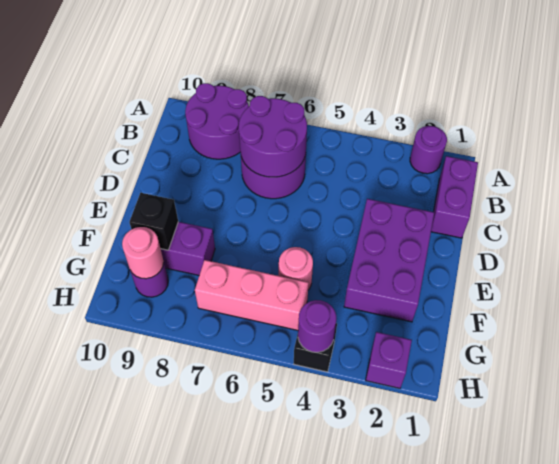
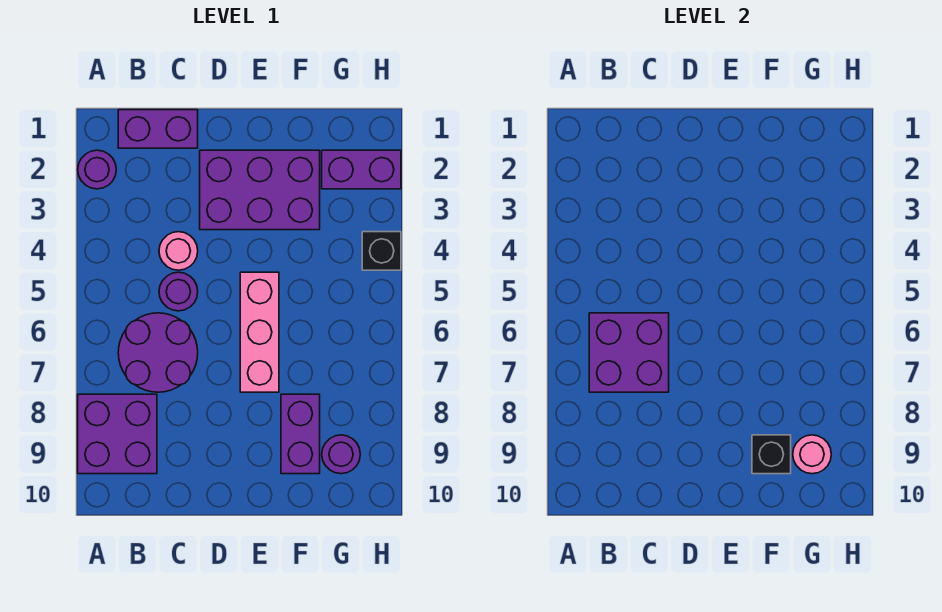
purple 2x2 round brick [185,83,249,159] -> purple 2x2 brick [78,394,157,474]
purple 2x2 round brick [239,96,307,177] -> purple 2x2 brick [589,313,669,392]
pink 1x1 round brick [279,247,313,290] -> pink 1x1 round brick moved to [159,232,198,270]
pink 1x3 brick [195,260,309,330] -> pink 1x3 brick moved to [240,272,279,392]
purple 1x1 brick [366,332,412,388] -> purple 1x2 brick [322,150,401,189]
purple 1x1 round brick [298,300,336,352] -> purple 1x1 round brick moved to [159,272,198,311]

